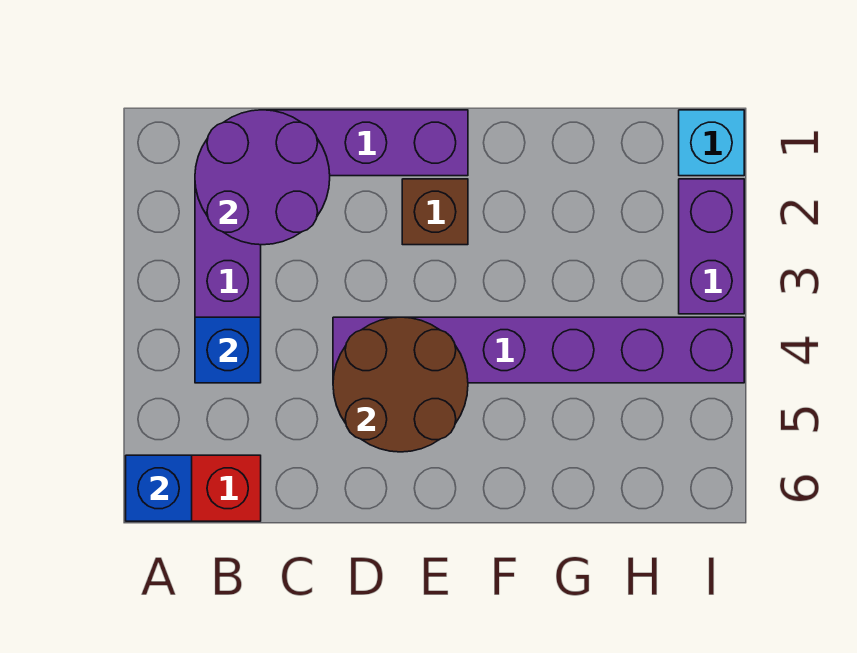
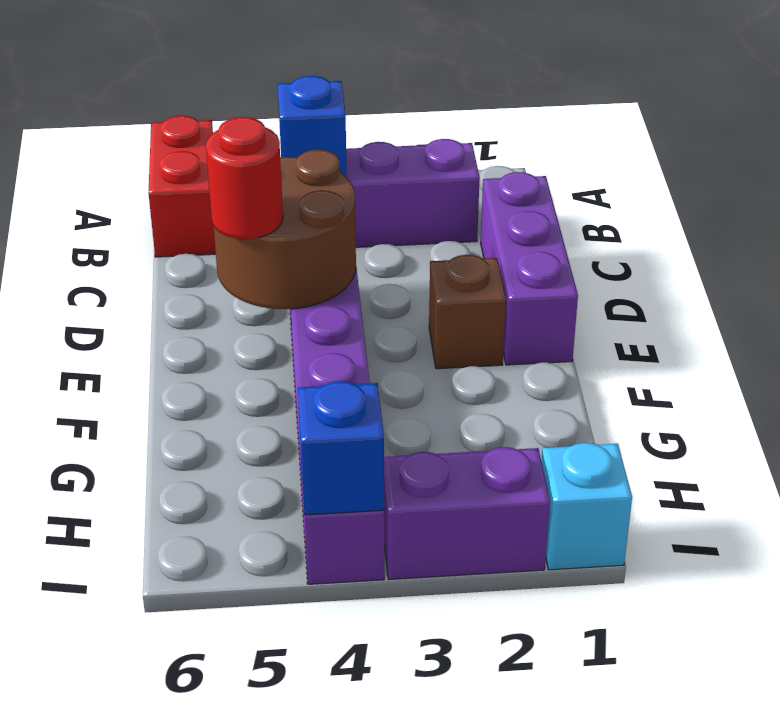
blue 1x1 brick [126,455,192,521] -> blue 1x1 brick moved to [298,381,384,515]
purple 2x2 round brick [195,110,330,245] -> none
none -> red 1x1 round brick [206,117,283,239]

